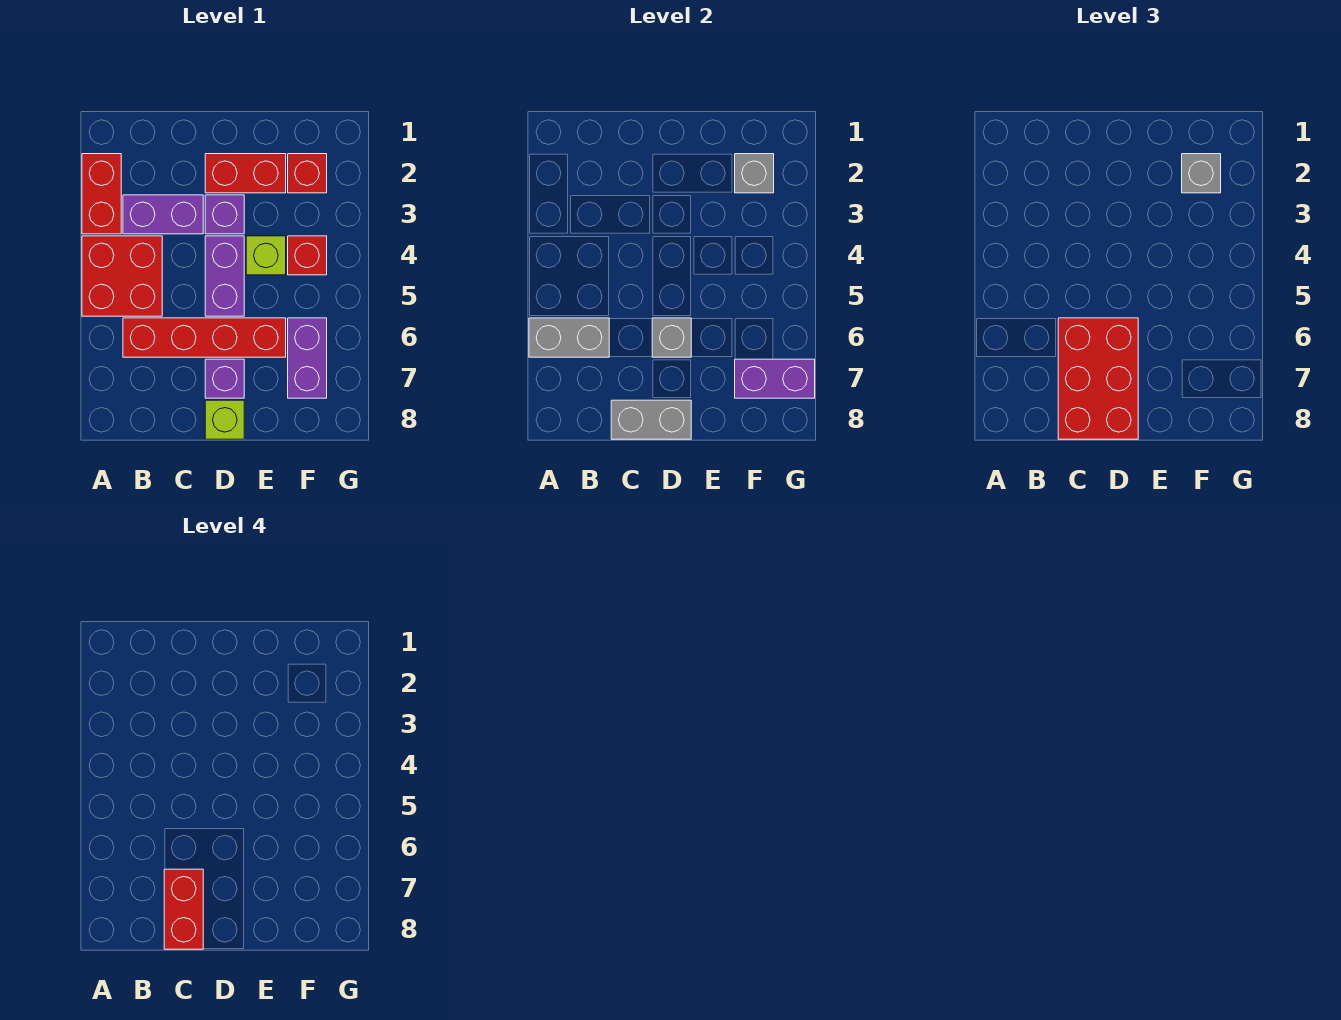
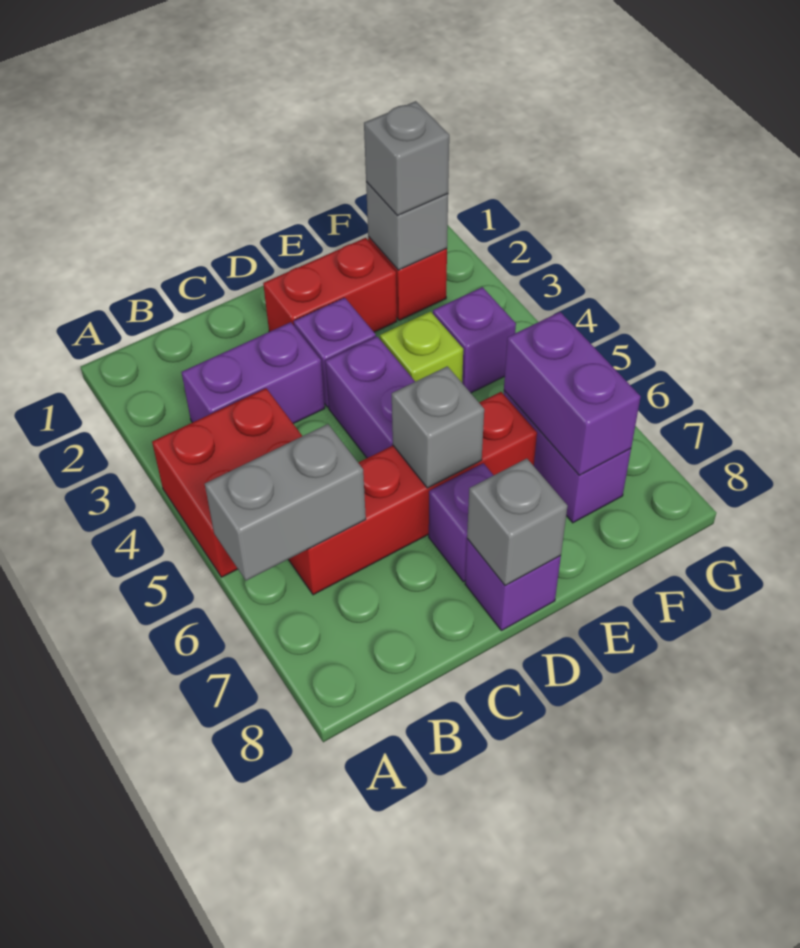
red 1x2 brick [82,154,121,234] -> none
red 2x3 brick [1058,318,1138,439] -> none
red 1x2 brick [164,869,203,949] -> none
grey 1x2 brick [611,400,691,439] -> grey 1x1 brick [467,459,567,586]
lime 1x1 brick [205,400,244,439] -> purple 1x1 brick [465,539,561,631]
red 1x1 brick [288,236,327,275] -> purple 1x1 brick [433,287,516,393]
purple 1x2 brick [735,359,815,398] -> purple 1x2 brick turned to [504,312,641,475]

